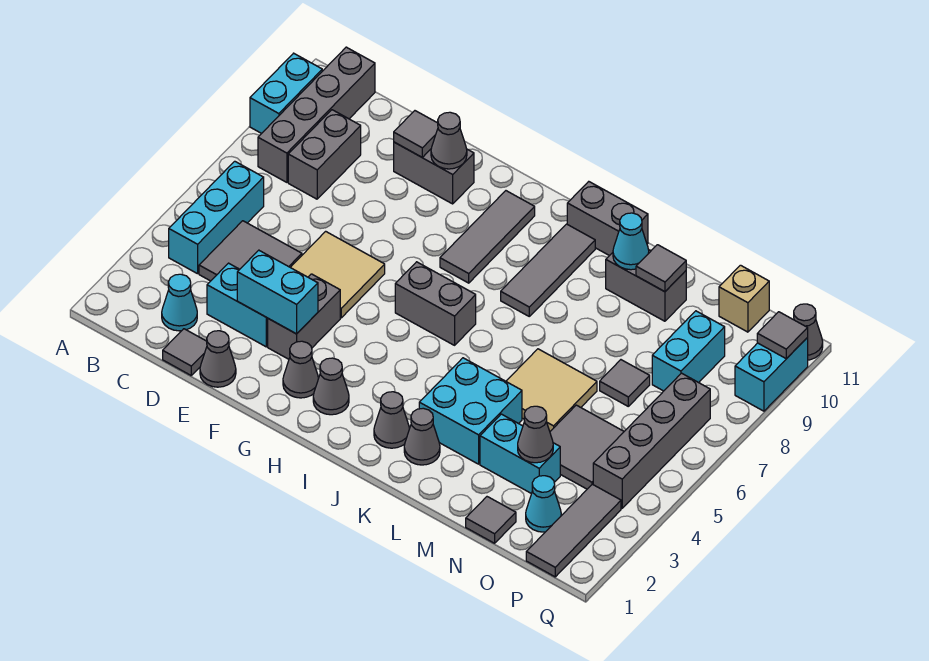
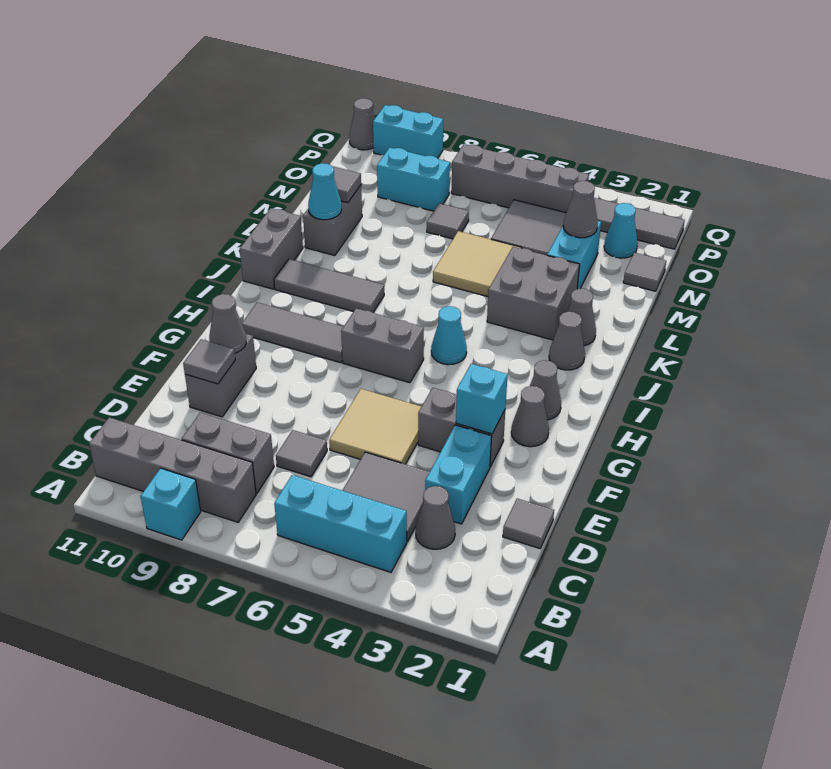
cyan 1x2 brick [250,53,322,134] -> cyan 1x1 brick [141,468,201,540]
cyan 1x1 cone [162,274,197,331] -> cyan 1x1 cone moved to [431,306,467,365]
grey 1x1 cone [200,331,236,387] -> grey 1x1 cone moved to [416,486,455,549]
cyan 1x2 brick [237,250,318,334] -> cyan 1x1 brick [456,364,508,434]
grey 1x2 brick [395,262,476,345] -> grey 1x2 brick turned to [341,308,424,383]
cyan 2x2 brick [419,358,522,464] -> grey 2x2 brick [487,247,580,340]
tan 1x1 brick [719,265,769,332] -> none
grey 1x1 tile [757,312,808,359] -> grey 1x1 tile moved to [276,430,327,477]

